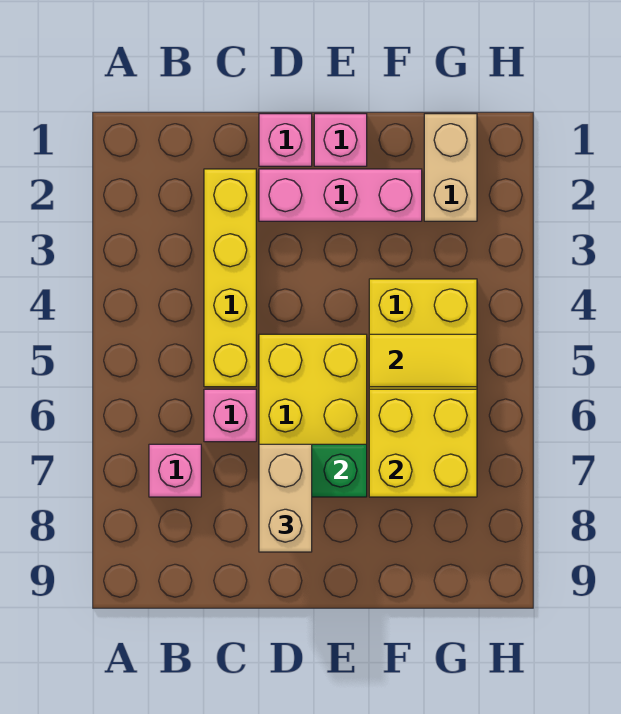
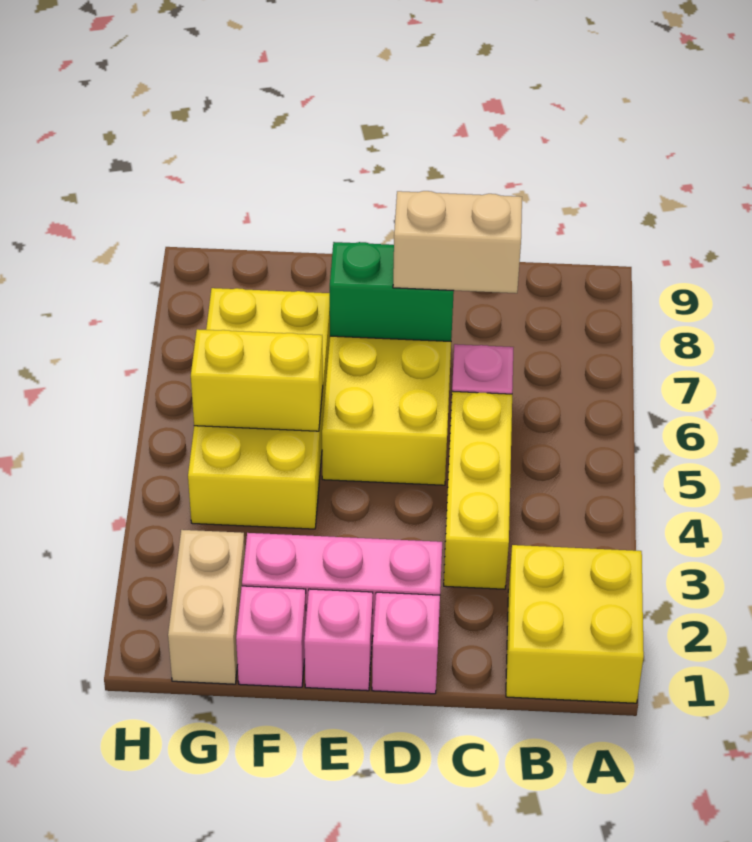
pink 1x1 brick [149,444,201,497] -> pink 1x1 brick moved to [236,586,306,687]
yellow 1x4 brick [204,169,256,387] -> yellow 1x3 brick [444,391,512,589]
tan 1x2 brick [259,444,312,552] -> tan 1x2 brick turned to [393,191,522,293]
yellow 1x2 tile [369,334,477,387] -> yellow 1x2 brick [191,329,323,431]
yellow 2x2 brick [369,389,477,497] -> yellow 2x2 brick moved to [506,545,644,703]

